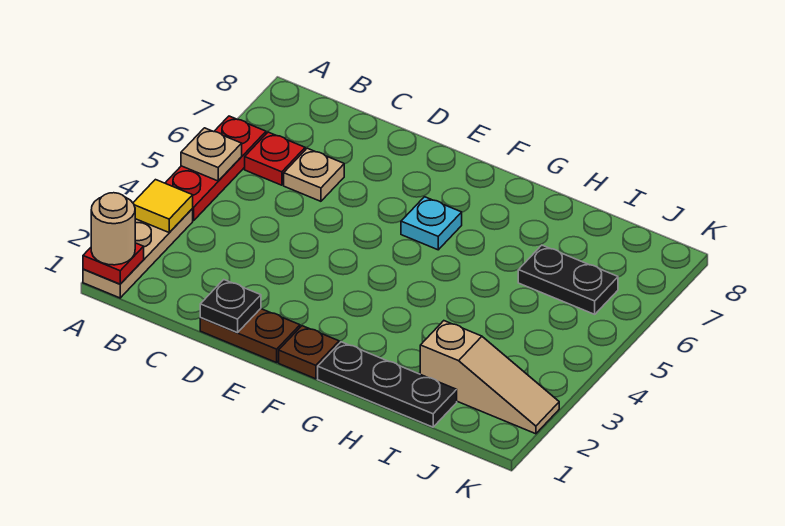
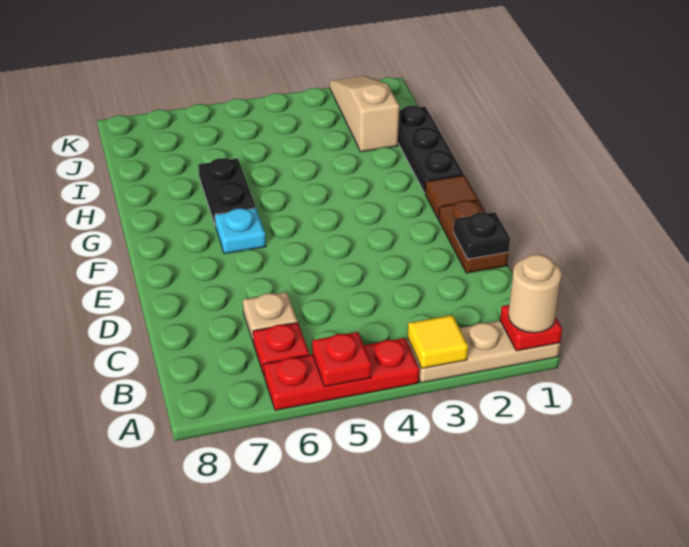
tan 1x1 plate [181,128,242,181] -> red 1x1 plate [312,332,371,387]
brown 1x1 plate [279,326,339,379] -> brown 1x1 tile [425,175,478,219]
black 1x2 plate [518,245,618,314] -> black 1x2 plate moved to [198,158,256,226]

